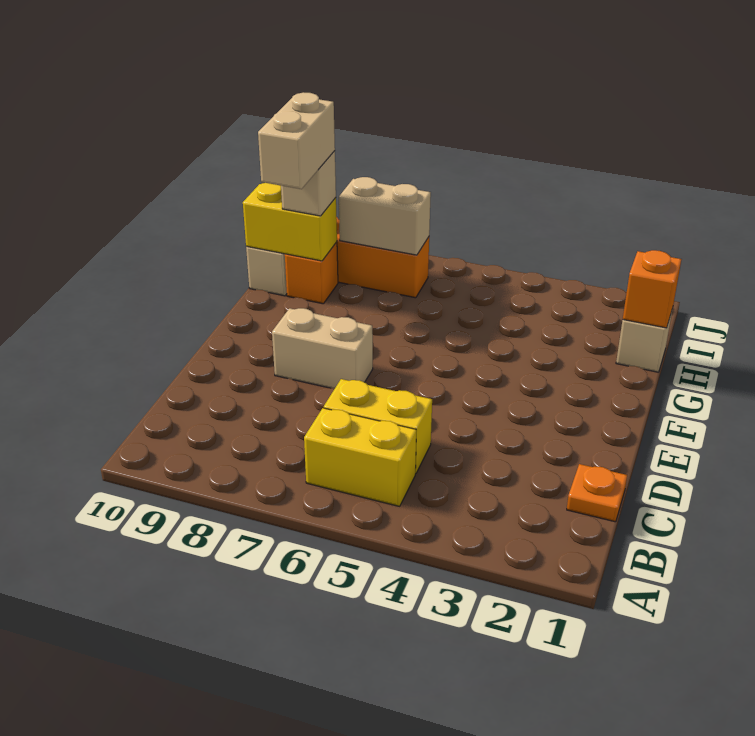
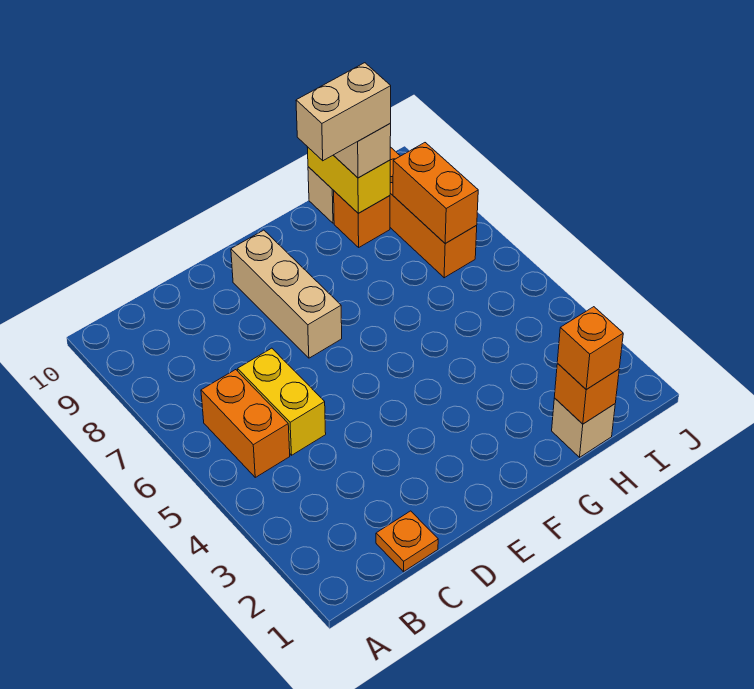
yellow 1x2 brick [304,408,416,506] -> orange 1x2 brick [201,370,290,477]
tan 1x2 brick [272,308,373,389] -> tan 1x3 brick [231,230,342,358]
none -> orange 1x1 brick [557,307,623,389]
tan 1x2 brick [339,177,431,255] -> orange 1x2 brick [393,143,478,243]

